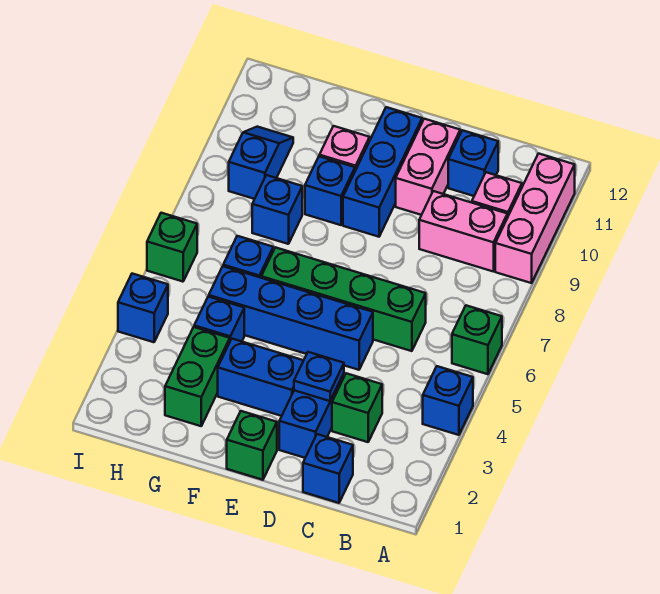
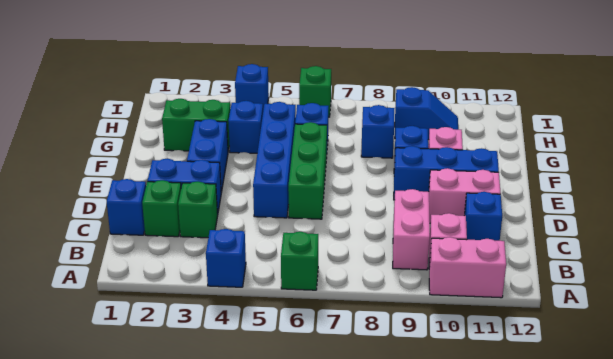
pink 1x3 brick [495,154,575,283] -> pink 1x2 brick [429,237,506,298]
green 1x4 brick [261,247,426,351] -> green 1x3 brick [288,122,327,219]
blue 1x1 plate [294,352,344,401] -> none
green 1x1 brick [227,411,277,480] -> green 1x1 brick moved to [142,180,181,237]

